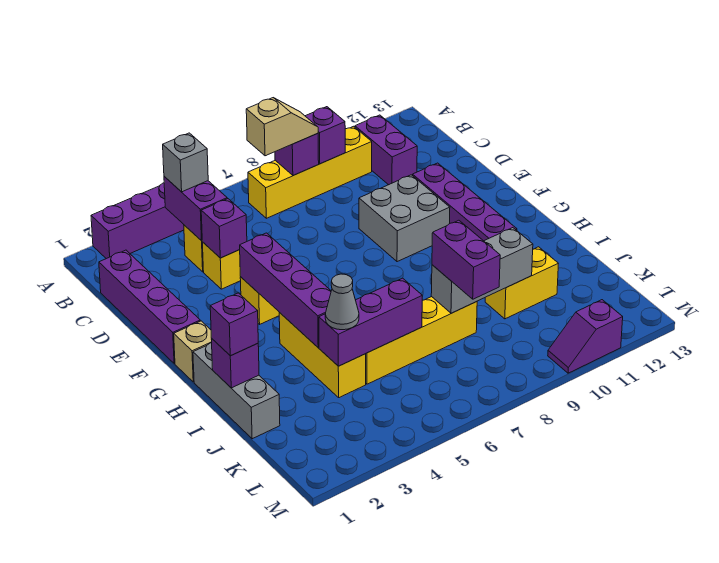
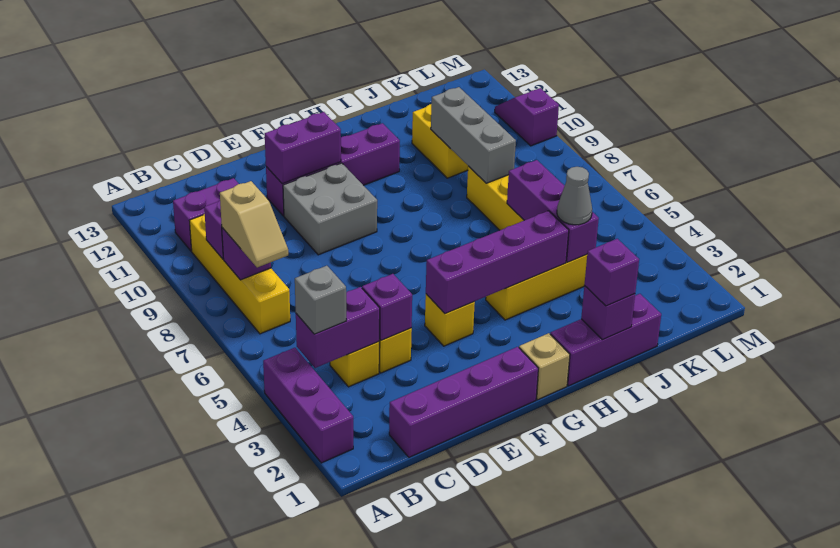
tan 1x2 slope [246,98,318,156] -> tan 1x2 slope turned to [220,181,288,267]
grey 1x3 brick [193,343,280,439] -> purple 1x3 brick [550,294,661,386]
purple 1x2 brick [432,220,500,299] -> purple 1x2 brick moved to [265,112,341,184]
purple 1x2 slope [548,300,623,373] -> purple 1x2 slope turned to [495,88,559,146]

